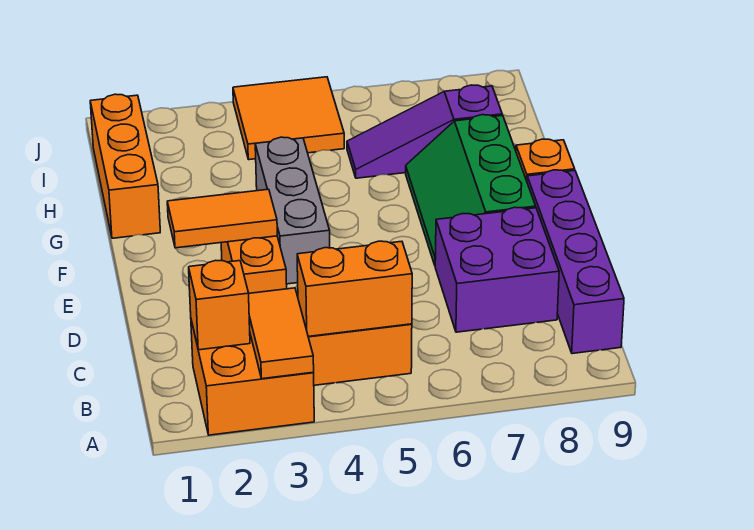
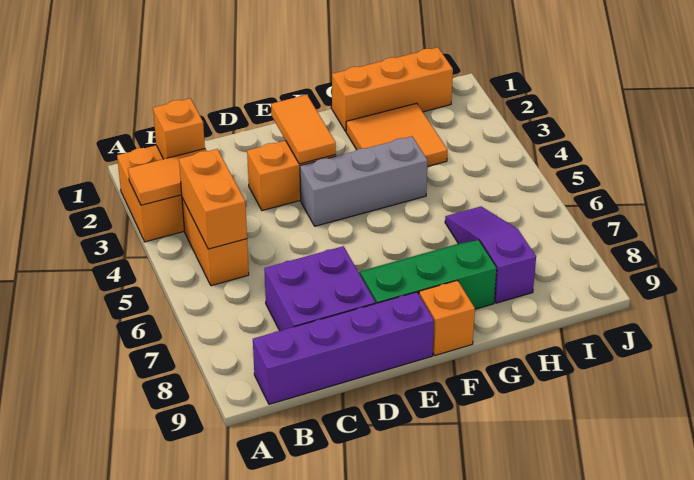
orange 2x2 tile [233,77,344,160] -> orange 2x2 tile moved to [346,103,448,167]

